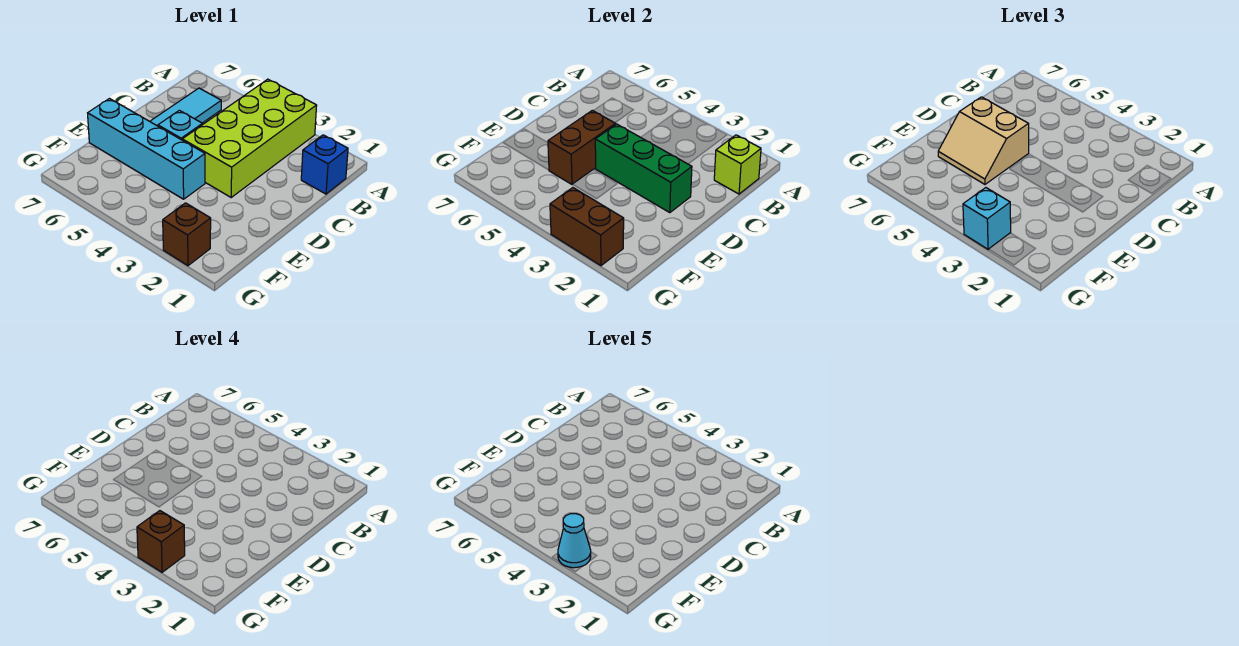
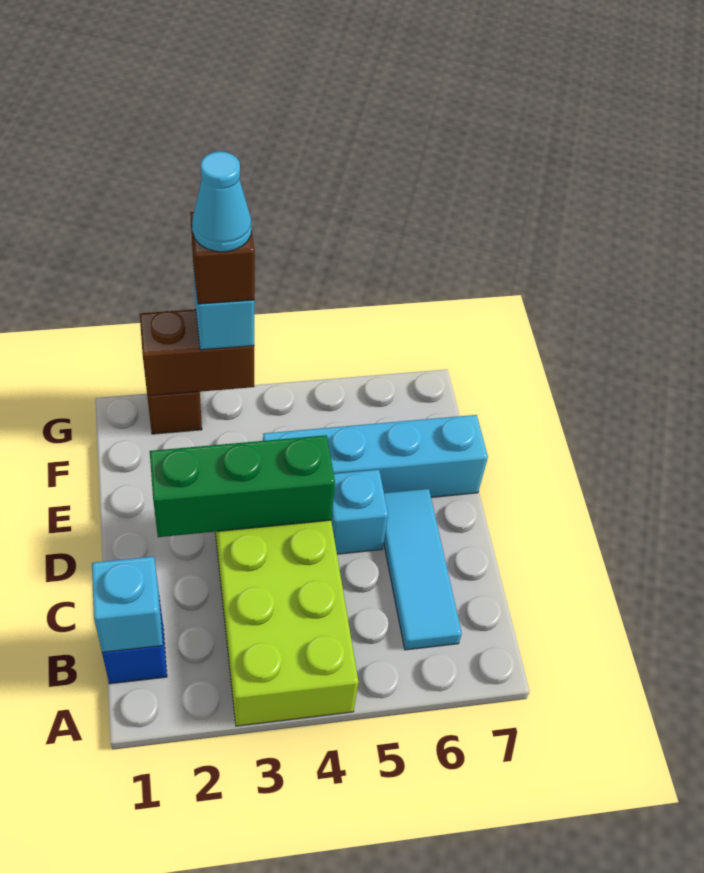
lime 1x1 brick [714,135,761,194] -> cyan 1x1 brick [92,556,163,652]
brown 1x2 brick [548,110,616,184] -> none
tan 2x2 slope [938,97,1029,184] -> none

